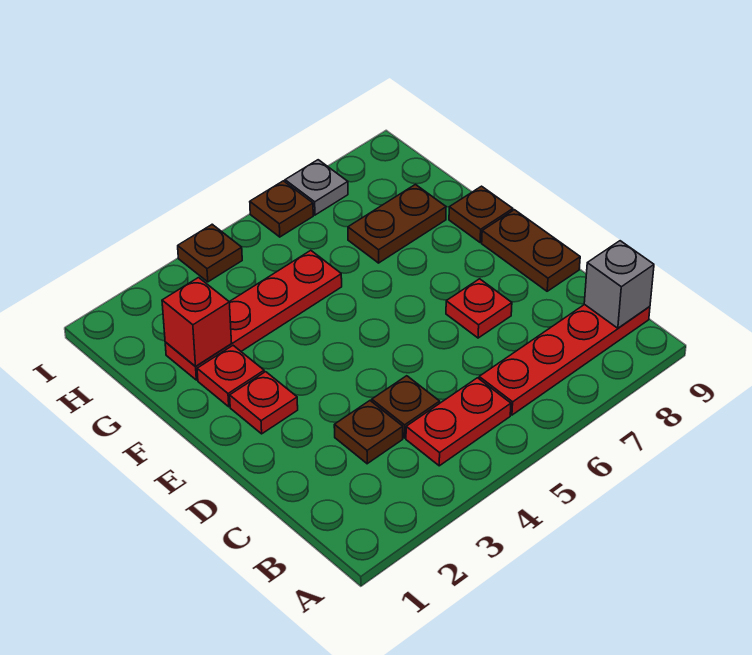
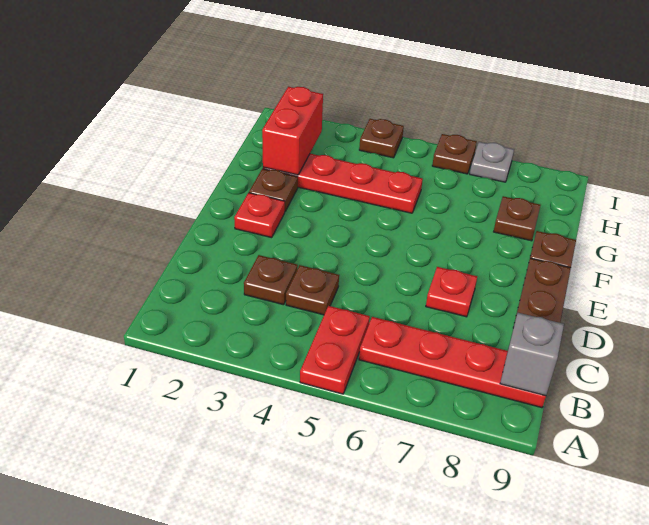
red 1x2 plate [406,378,511,466] -> red 1x2 plate turned to [300,306,370,394]
red 1x1 plate [197,346,264,407] -> brown 1x1 plate [249,169,298,211]
red 1x1 brick [162,278,232,366] -> red 1x2 brick [262,87,323,175]
brown 1x2 plate [348,184,446,263] -> brown 1x1 plate [494,196,541,241]

